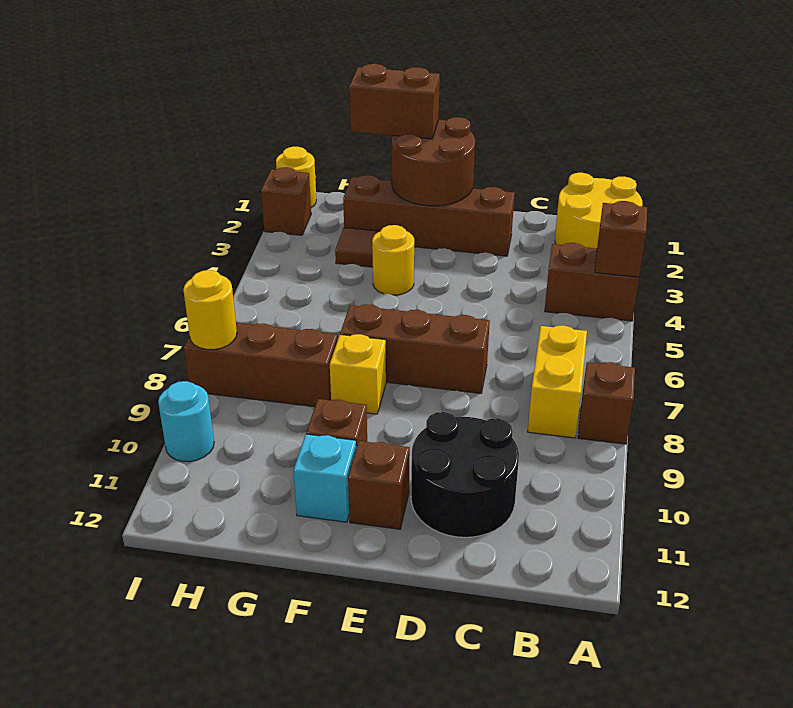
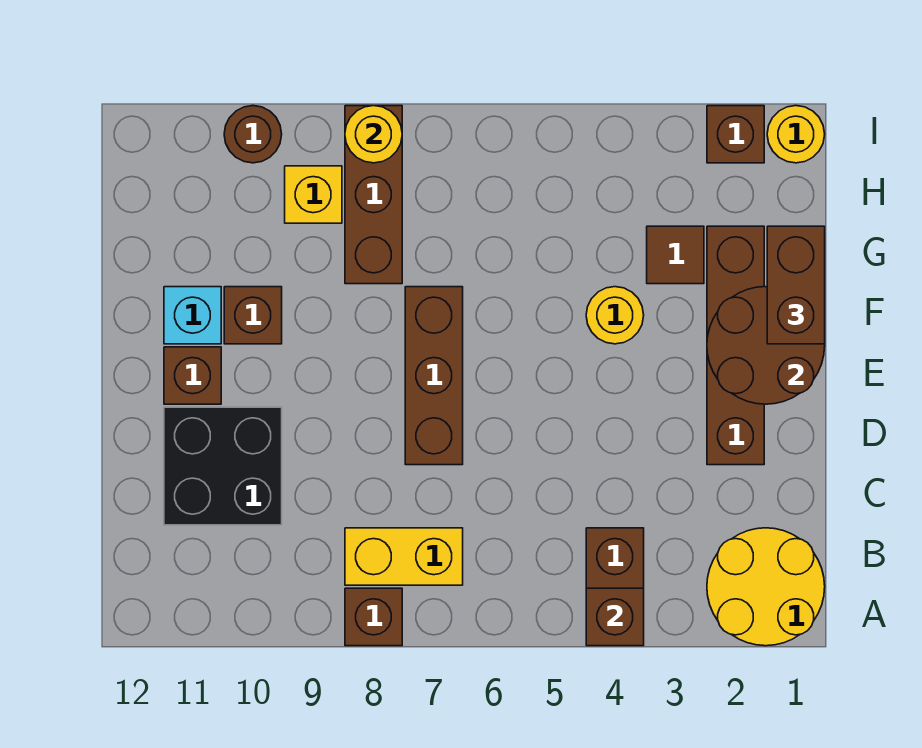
black 2x2 round brick [411,412,519,537] -> black 2x2 brick [164,407,282,525]
yellow 1x1 brick [330,334,386,414] -> yellow 1x1 brick moved to [285,166,342,223]
cyan 1x1 round brick [158,381,214,462] -> brown 1x1 round brick [224,106,282,163]

